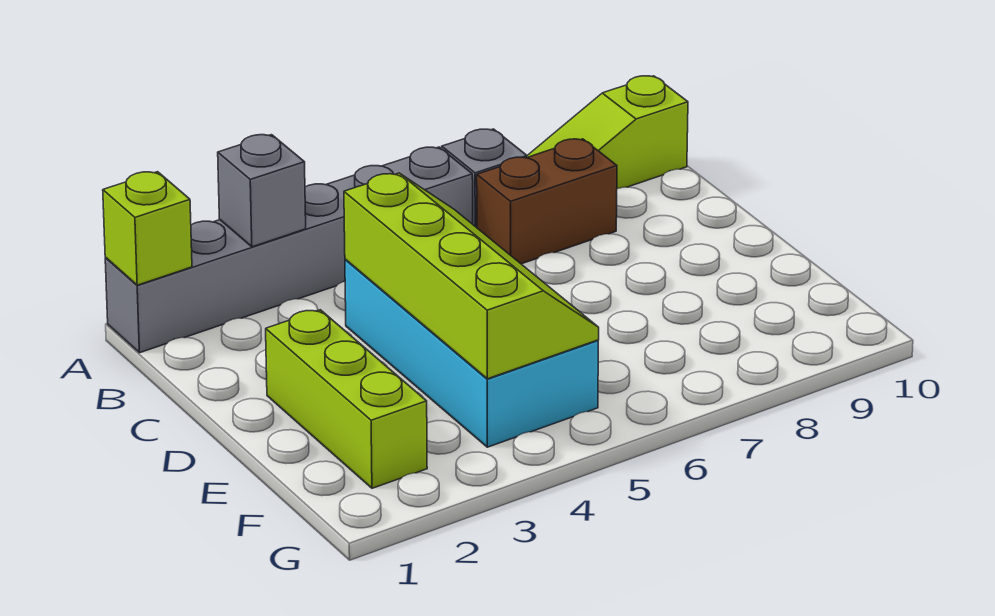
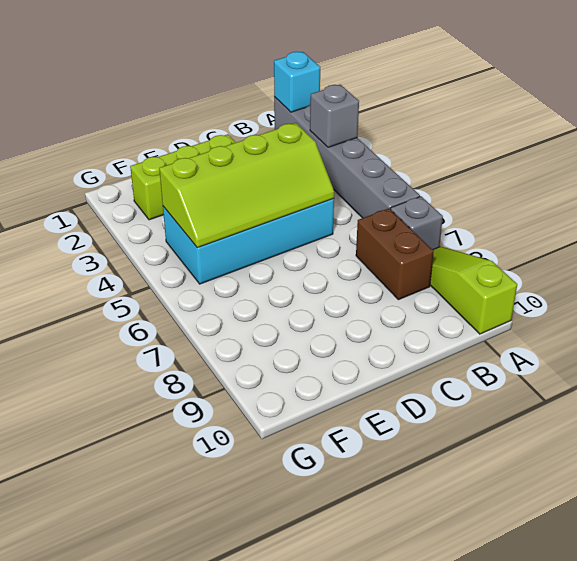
lime 1x1 brick [103,172,192,285] -> cyan 1x1 brick [274,52,320,112]

